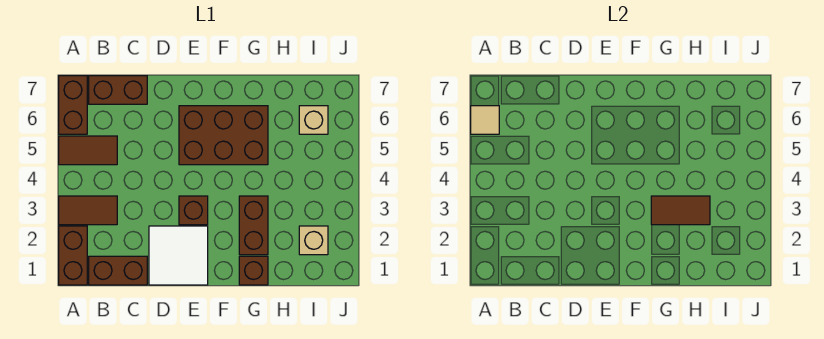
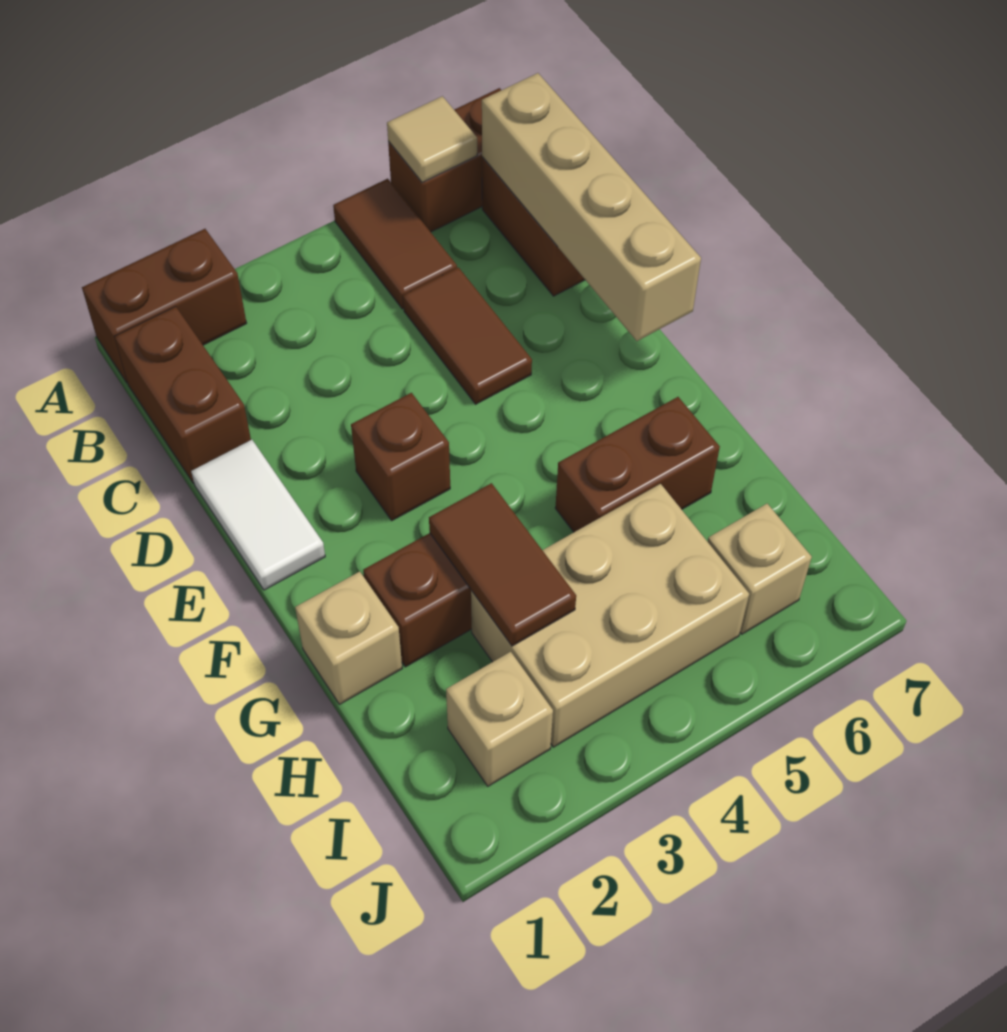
brown 1x2 tile [59,196,117,225] -> brown 1x2 tile moved to [403,267,532,404]
none -> tan 1x4 brick [482,73,701,341]
white 2x2 tile [149,226,208,285] -> white 1x2 tile [191,440,325,590]
brown 2x3 brick [179,106,268,165] -> brown 1x2 brick [555,397,720,532]
brown 1x1 brick [239,256,268,285] -> tan 1x1 brick [295,571,402,704]
none -> tan 2x3 brick [471,484,749,747]

